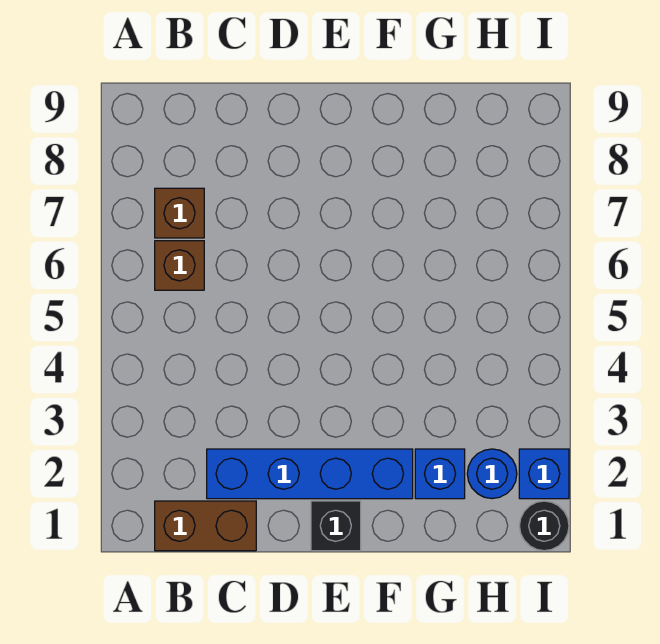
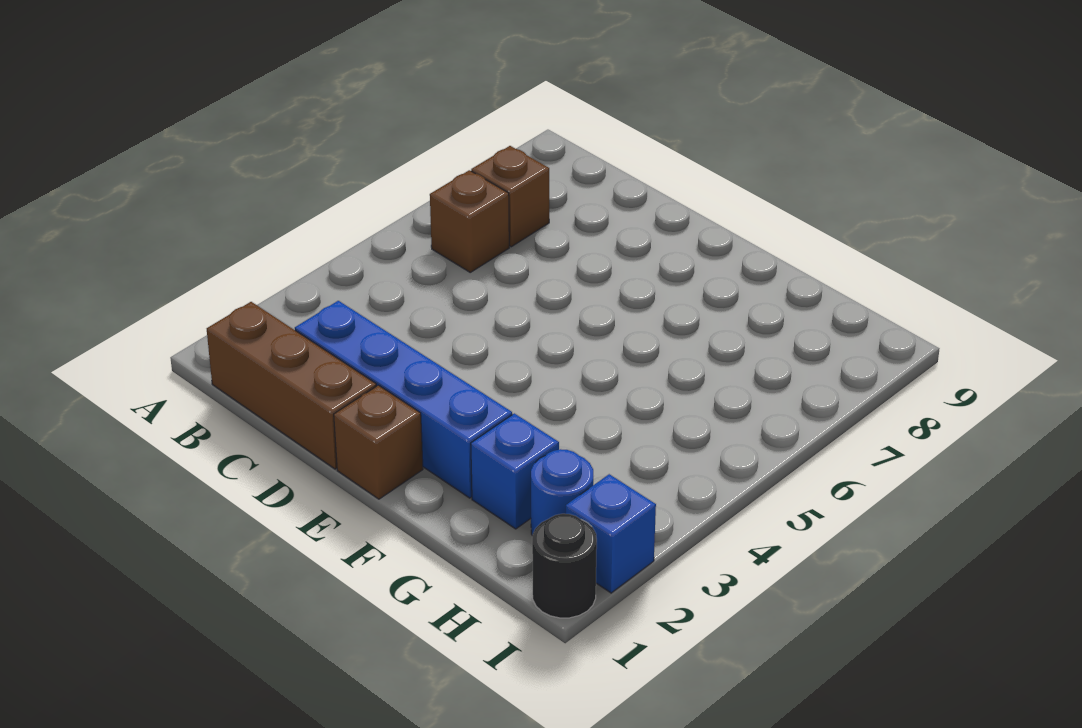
brown 1x2 brick [155,501,256,551] -> brown 1x3 brick [207,302,376,469]
black 1x1 brick [311,501,361,551] -> brown 1x1 brick [334,385,423,499]

